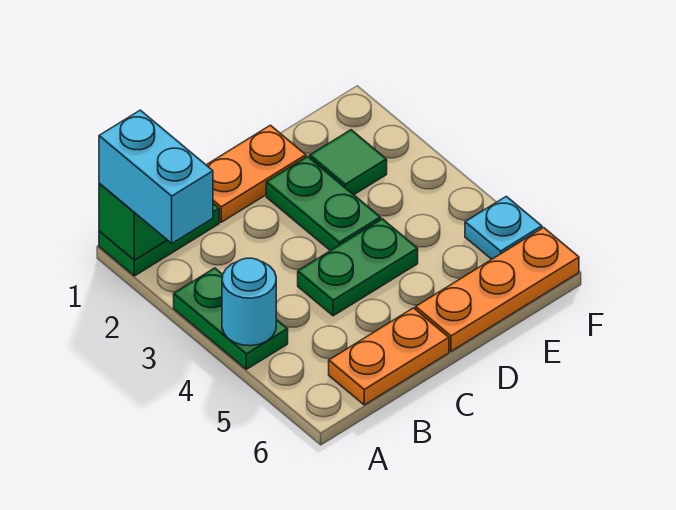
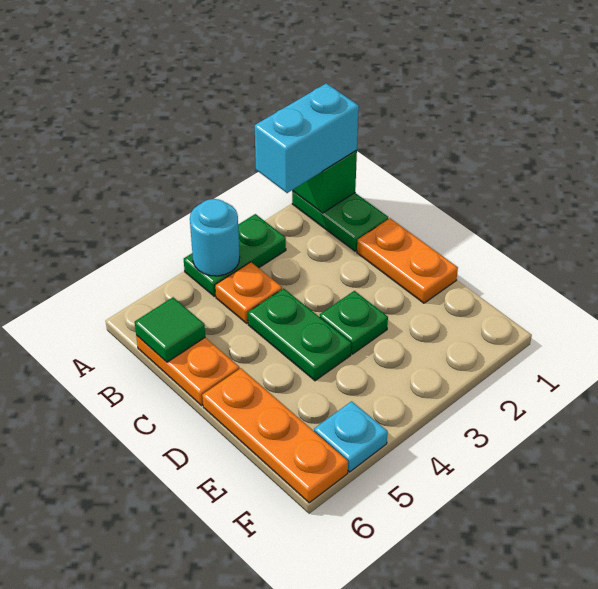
none -> orange 1x1 plate [215,262,282,323]
green 1x2 plate [266,156,381,251] -> green 1x1 plate [320,291,388,354]
green 1x1 tile [310,130,387,195] -> green 1x1 tile moved to [135,297,205,362]

